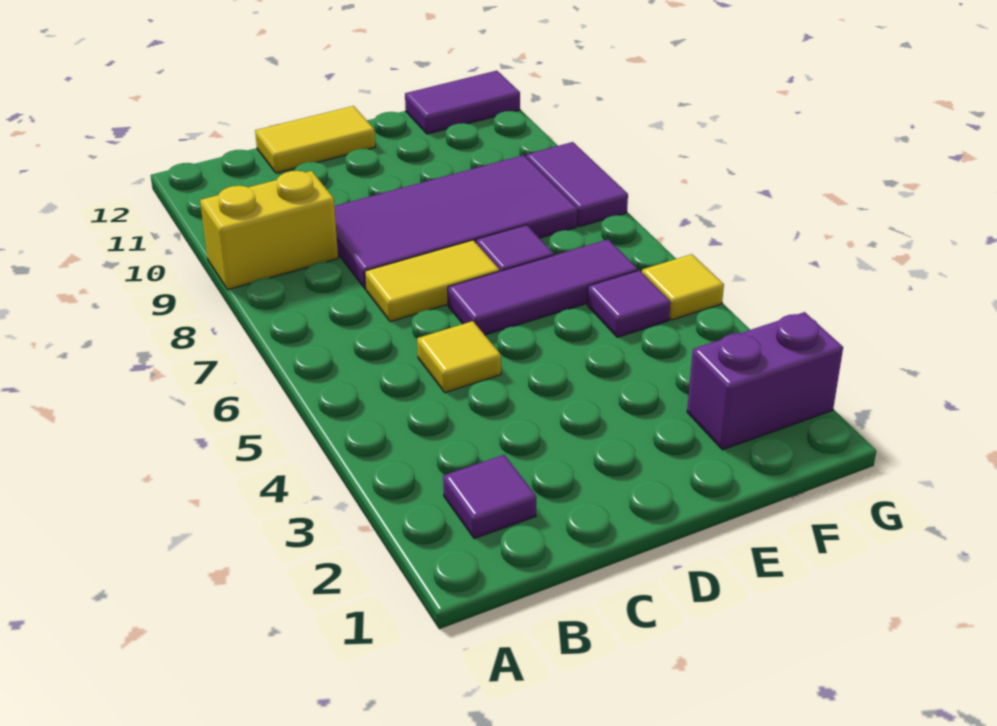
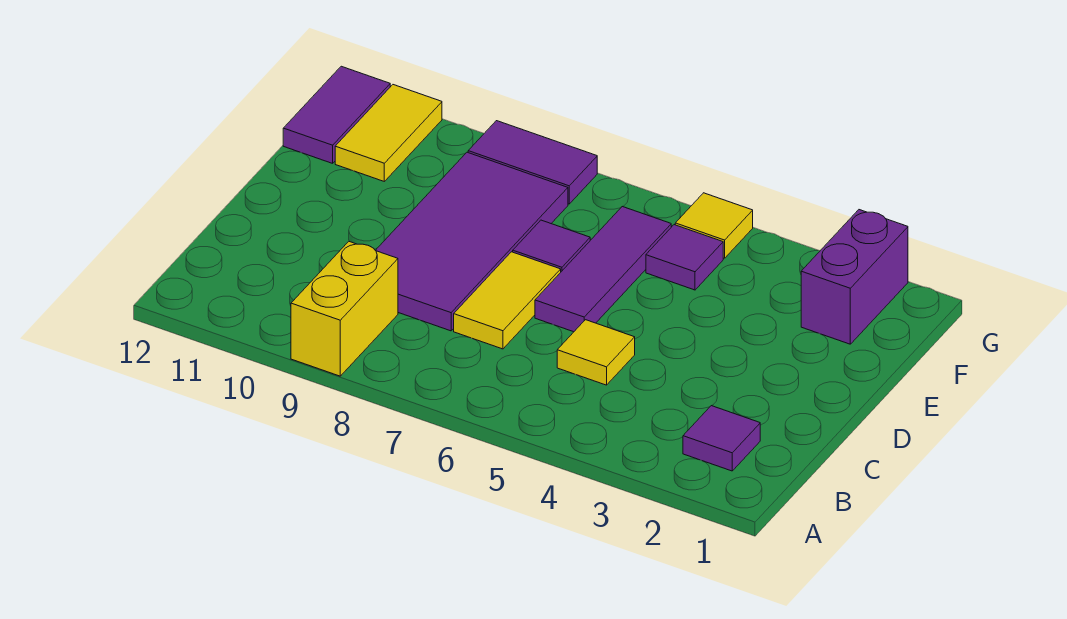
yellow 1x2 tile [255,106,375,173] -> yellow 1x2 tile moved to [335,85,442,181]

